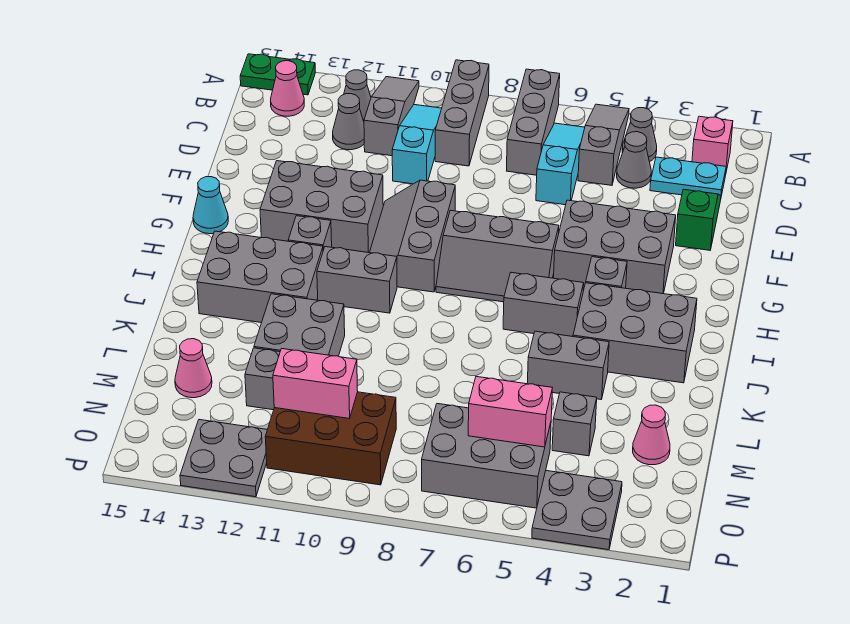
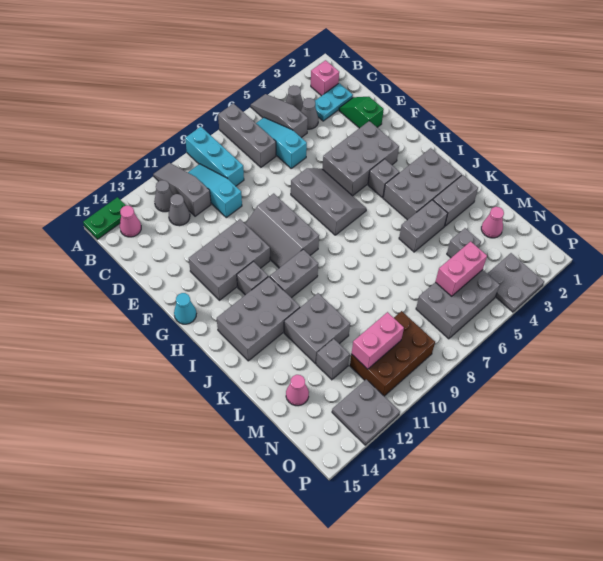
grey 1x3 brick [435,60,489,166] -> cyan 1x3 brick [185,127,244,186]
grey 2x3 slope [436,210,559,302] -> grey 2x3 slope turned to [291,168,366,235]
grey 1x2 brick [503,273,584,337] -> grey 1x2 brick moved to [433,175,478,226]

